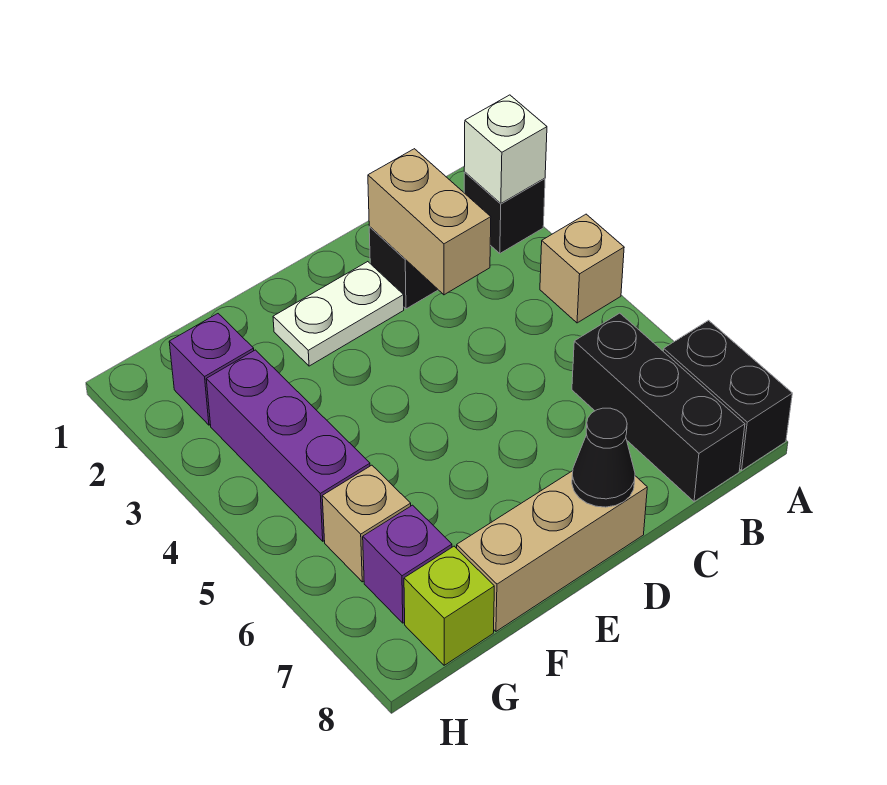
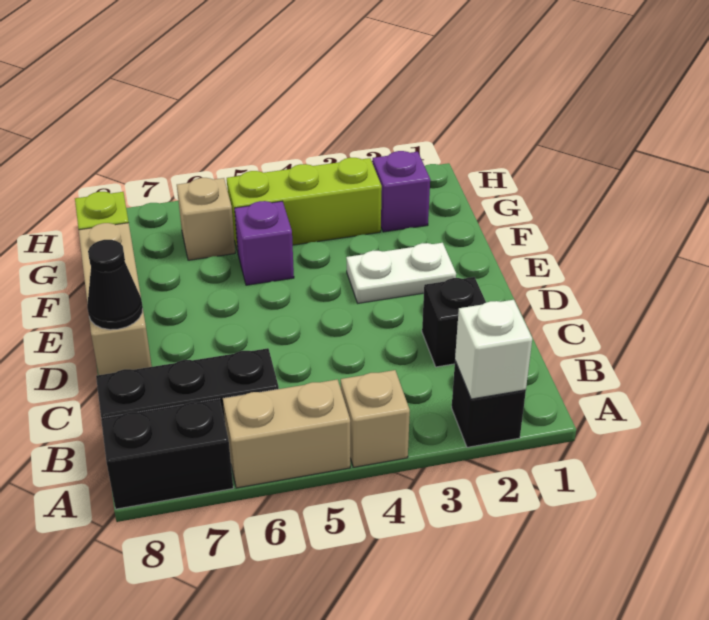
tan 1x2 brick [368,149,491,295] -> tan 1x2 brick moved to [223,379,350,488]
white 1x2 plate [273,262,404,366] -> white 1x2 plate turned to [346,243,456,303]
purple 1x3 brick [206,350,370,541] -> lime 1x3 brick [227,158,382,252]
purple 1x1 brick [363,505,452,623] -> purple 1x1 brick moved to [235,201,294,285]

